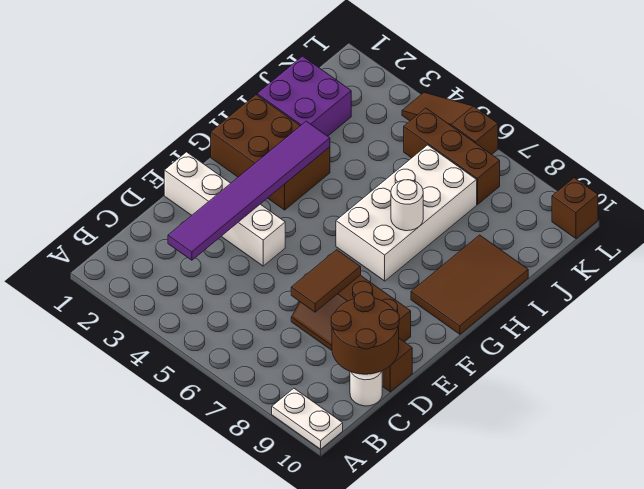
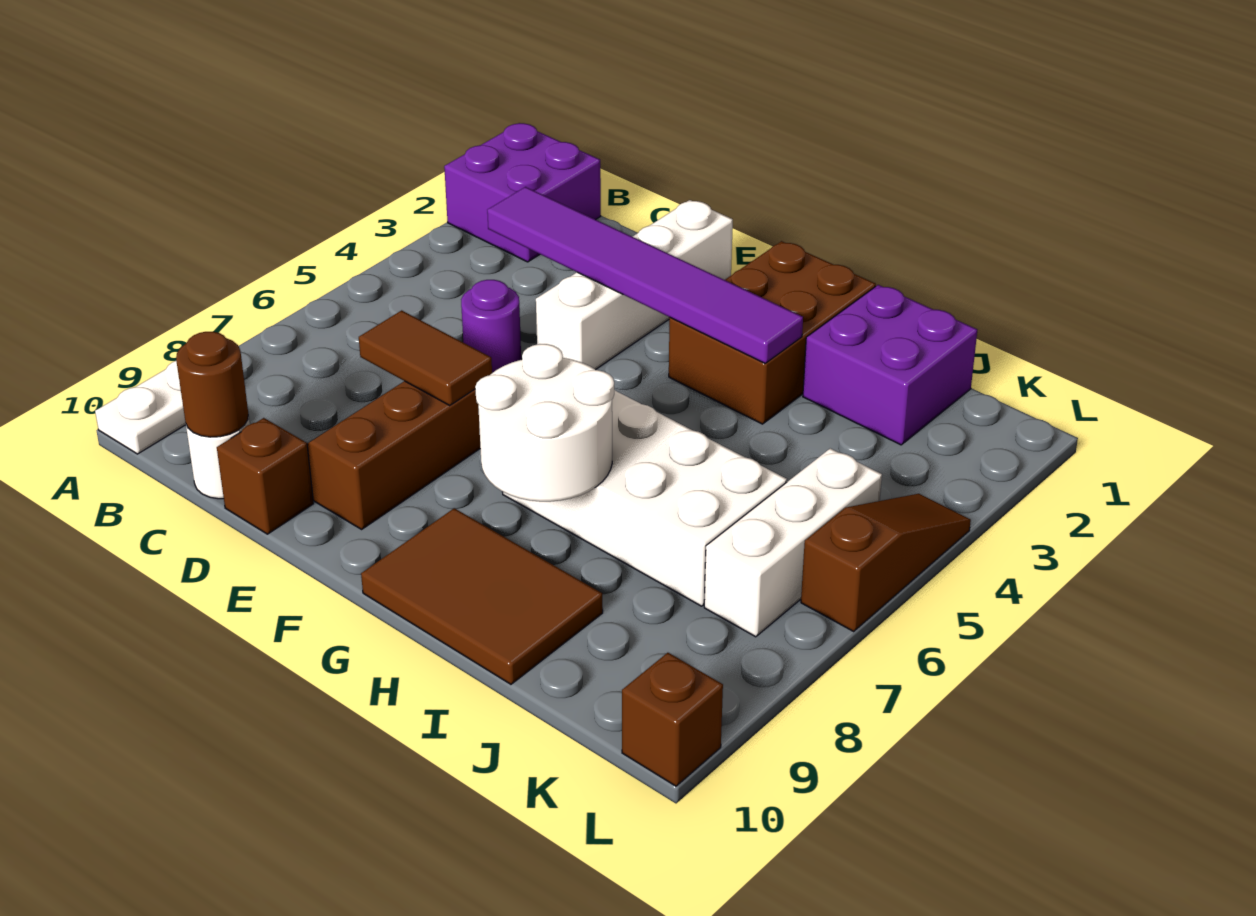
none -> purple 2x2 brick [444,123,601,262]
brown 2x2 round brick [331,292,399,374] -> brown 1x1 round brick [176,332,248,437]
none -> purple 1x1 round brick [461,280,521,373]
white 1x1 round brick [391,180,423,231] -> white 2x2 round brick [475,344,614,502]
brown 1x3 brick [404,108,500,204] -> white 1x3 brick [704,448,882,637]

